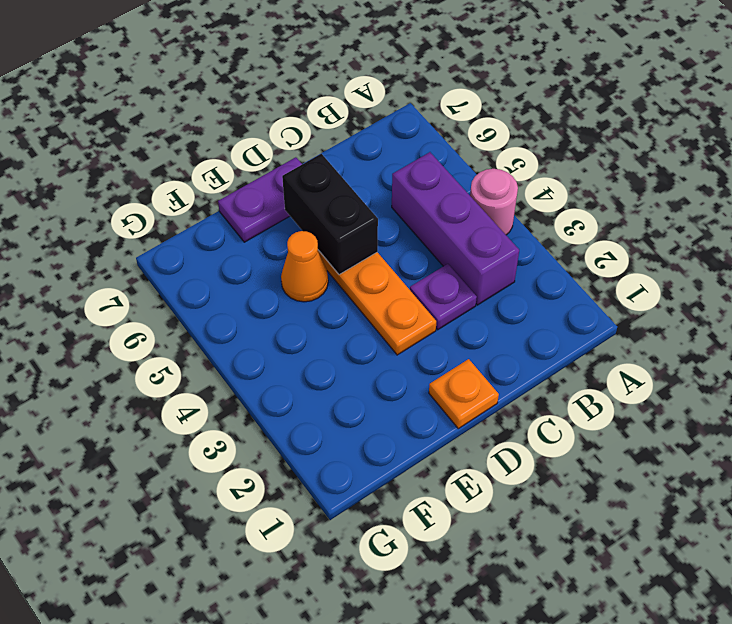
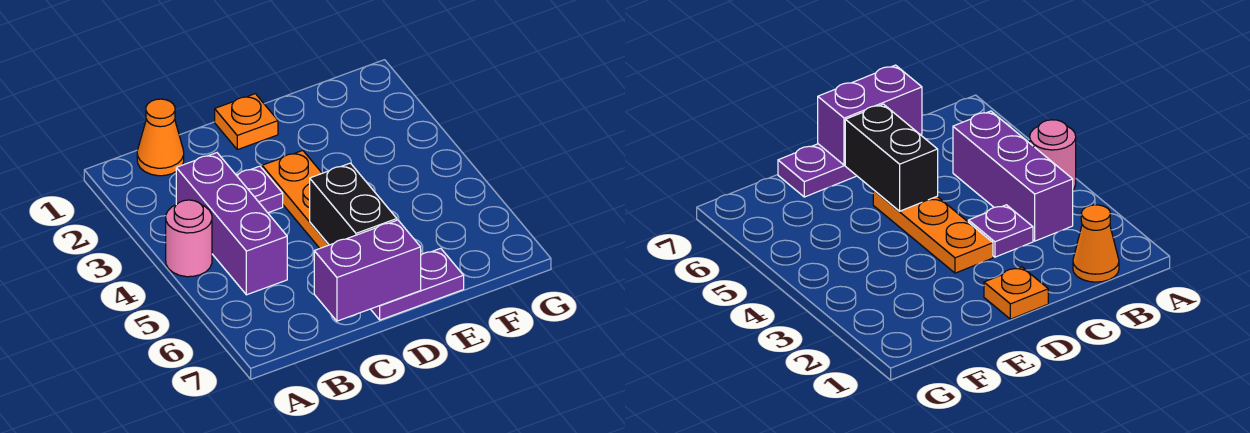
none -> purple 1x2 brick [314,220,421,321]
orange 1x1 cone [281,231,328,302] -> orange 1x1 cone moved to [137,99,184,176]

